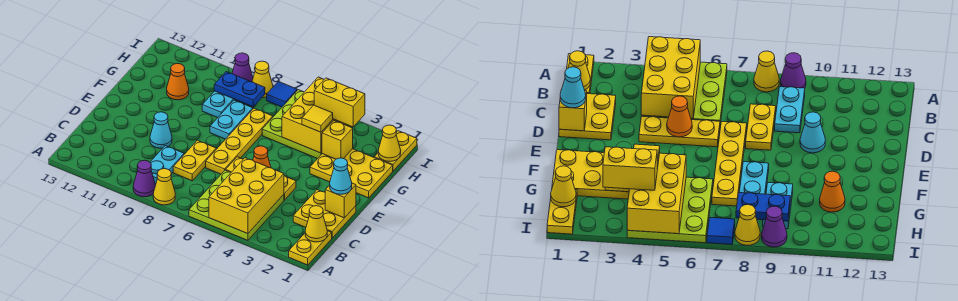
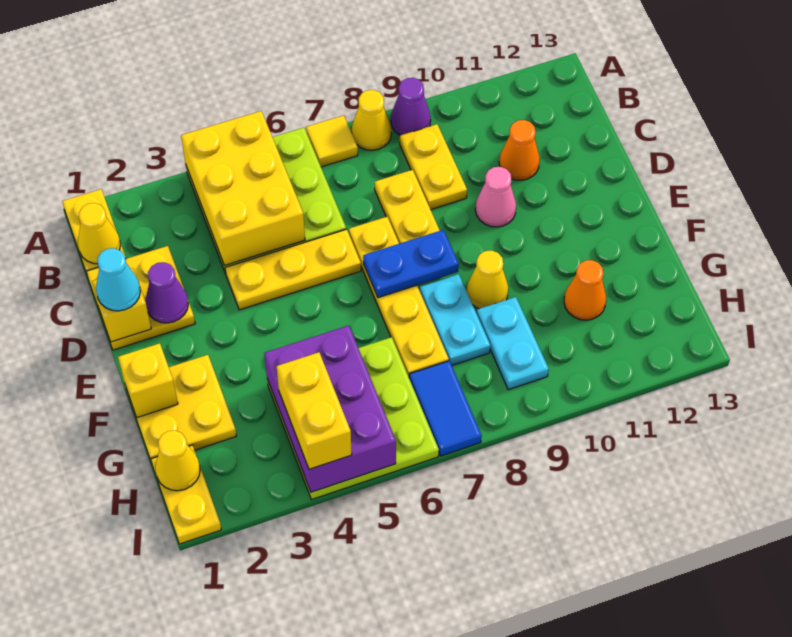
cyan 1x2 plate [150,146,184,184] -> yellow 1x2 plate [400,124,467,210]
orange 1x1 cone [253,146,271,168] -> orange 1x1 cone moved to [499,120,540,180]
cyan 1x1 cone [150,112,172,148] -> pink 1x1 cone [475,167,516,227]
yellow 2x3 plate [310,149,393,198] -> yellow 2x2 plate [125,355,236,460]
yellow 1x1 brick [322,120,353,159] -> yellow 1x1 brick moved to [118,343,178,417]
yellow 2x3 brick [282,77,347,153] -> purple 2x3 brick [264,326,396,492]
yellow 1x1 tile [302,105,333,132] -> yellow 1x1 tile moved to [306,115,358,167]
yellow 1x2 brick [314,78,365,127] -> yellow 1x2 brick turned to [277,352,352,469]
blue 1x2 plate [214,72,265,107] -> blue 1x2 plate moved to [363,230,459,298]
blue 1x1 tile [267,81,297,107] -> blue 1x2 tile [409,361,482,456]
yellow 1x1 cone [252,61,273,98] -> yellow 1x1 cone moved to [467,250,508,309]
purple 1x1 cone [232,53,253,82] -> purple 1x1 cone moved to [145,262,188,323]

